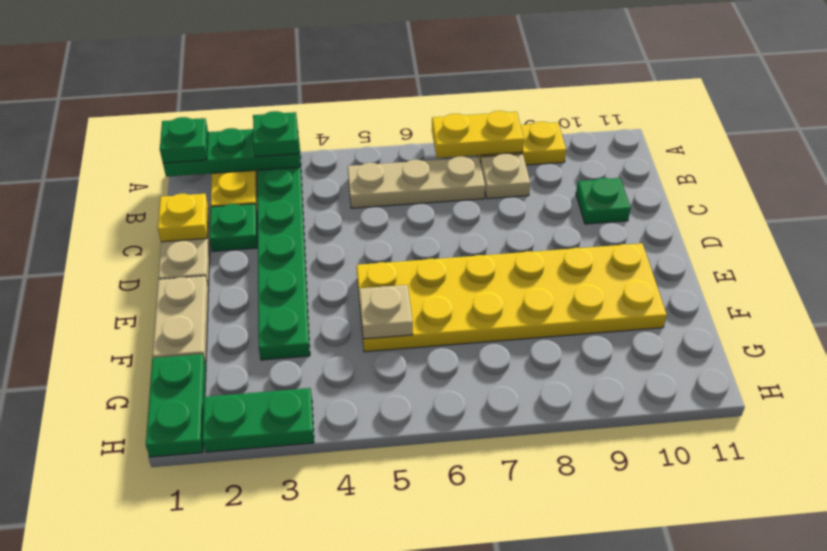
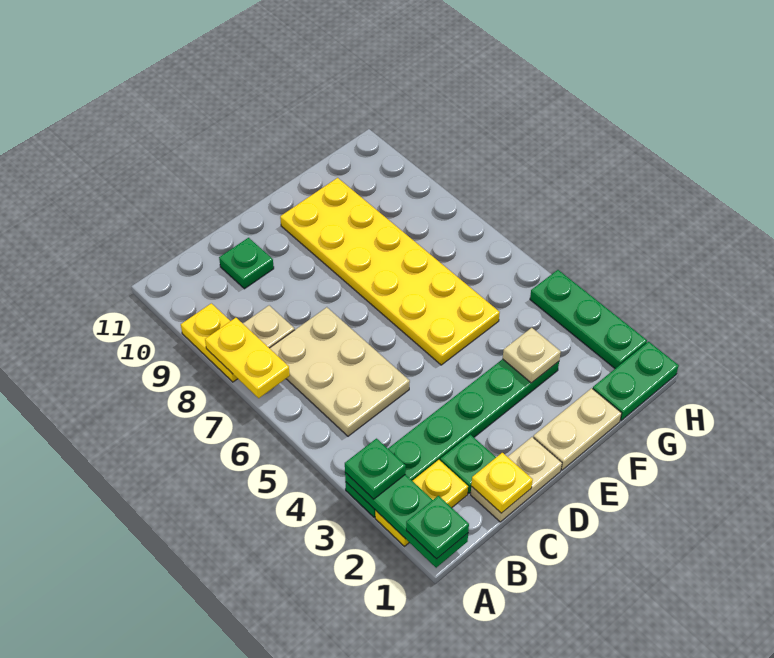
tan 1x3 plate [348,156,485,208] -> tan 2x3 plate [270,307,410,436]
tan 1x1 plate [359,285,413,339] -> tan 1x1 plate moved to [503,328,561,383]
green 1x2 plate [203,388,314,452] -> green 1x3 plate [530,270,647,368]

